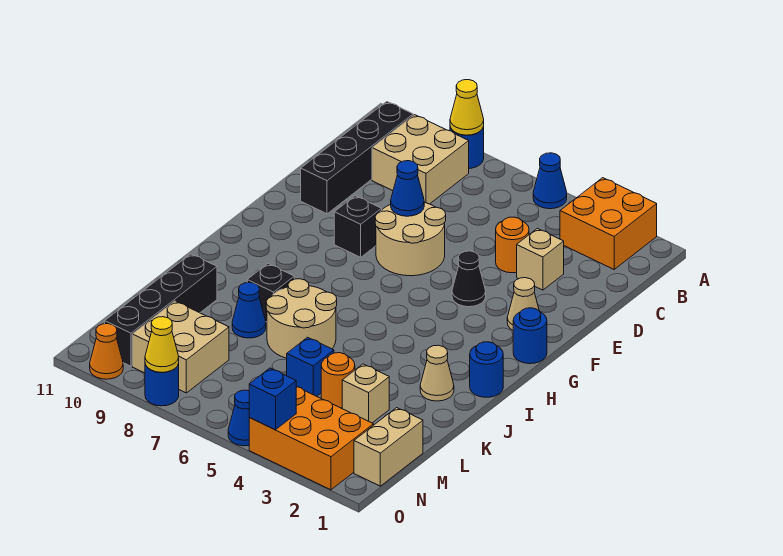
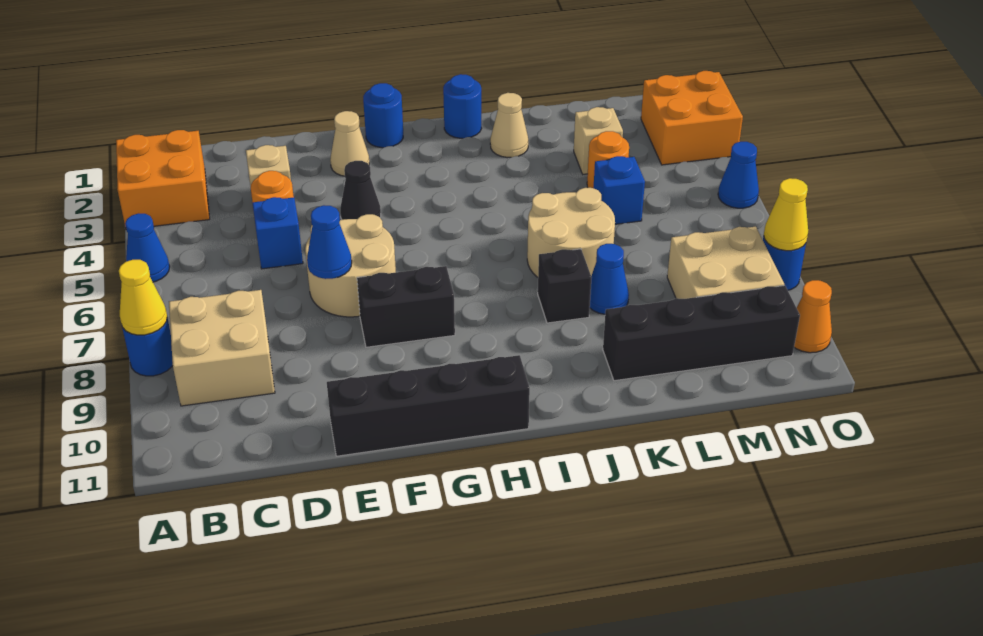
black 1x4 brick [301,102,413,214] -> black 1x4 brick moved to [327,355,530,456]
black 1x1 brick [334,196,382,257] -> black 1x2 brick [357,266,455,347]
tan 1x2 brick [354,408,423,486] -> none
orange 2x3 brick [249,387,374,490] -> orange 2x2 brick [641,71,743,165]
blue 1x1 brick [249,368,296,430] -> blue 1x1 brick moved to [252,197,303,269]

